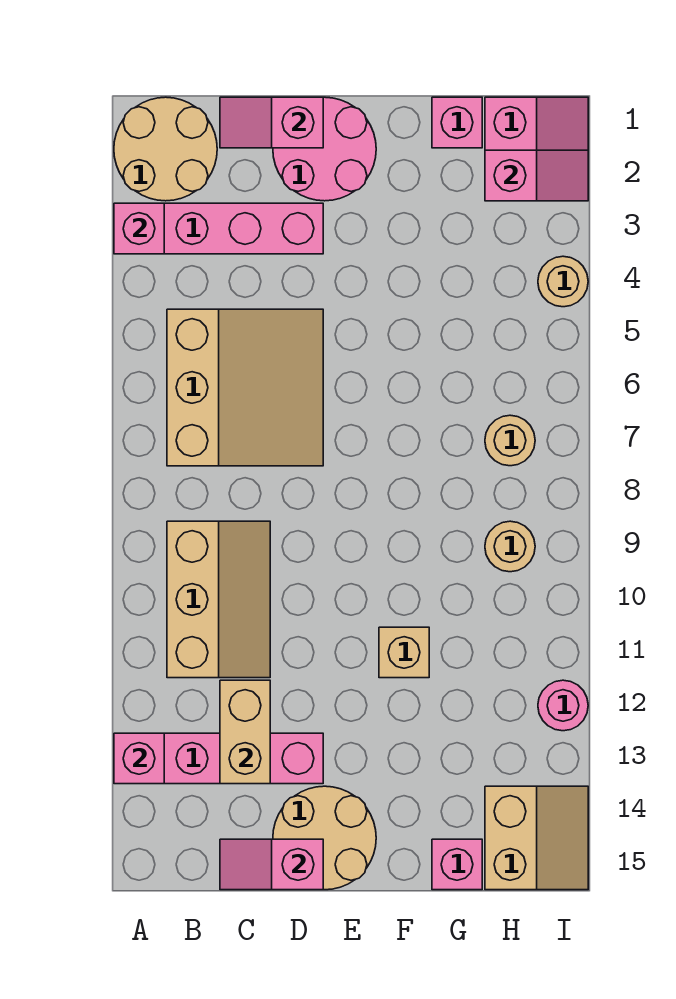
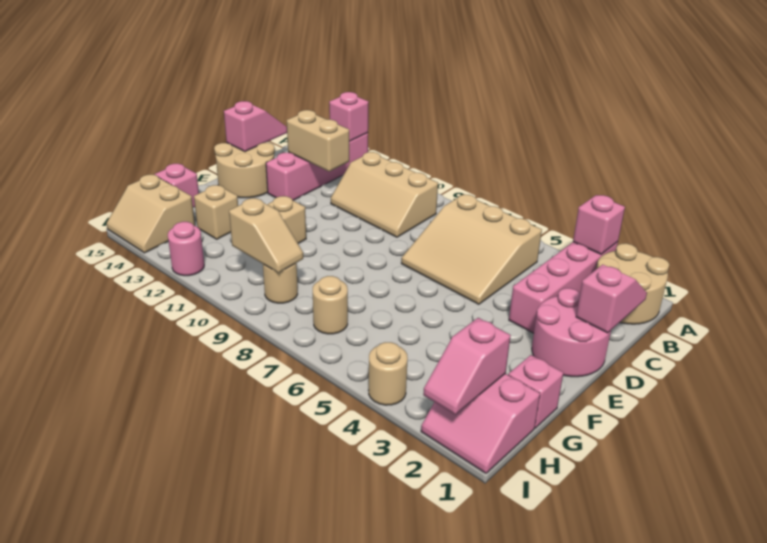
none -> tan 1x1 brick [194,185,238,239]
none -> tan 1x2 slope [229,198,303,273]

